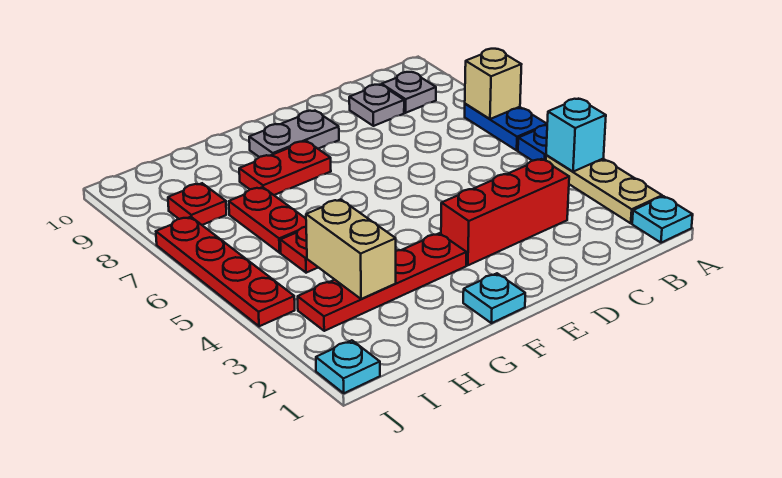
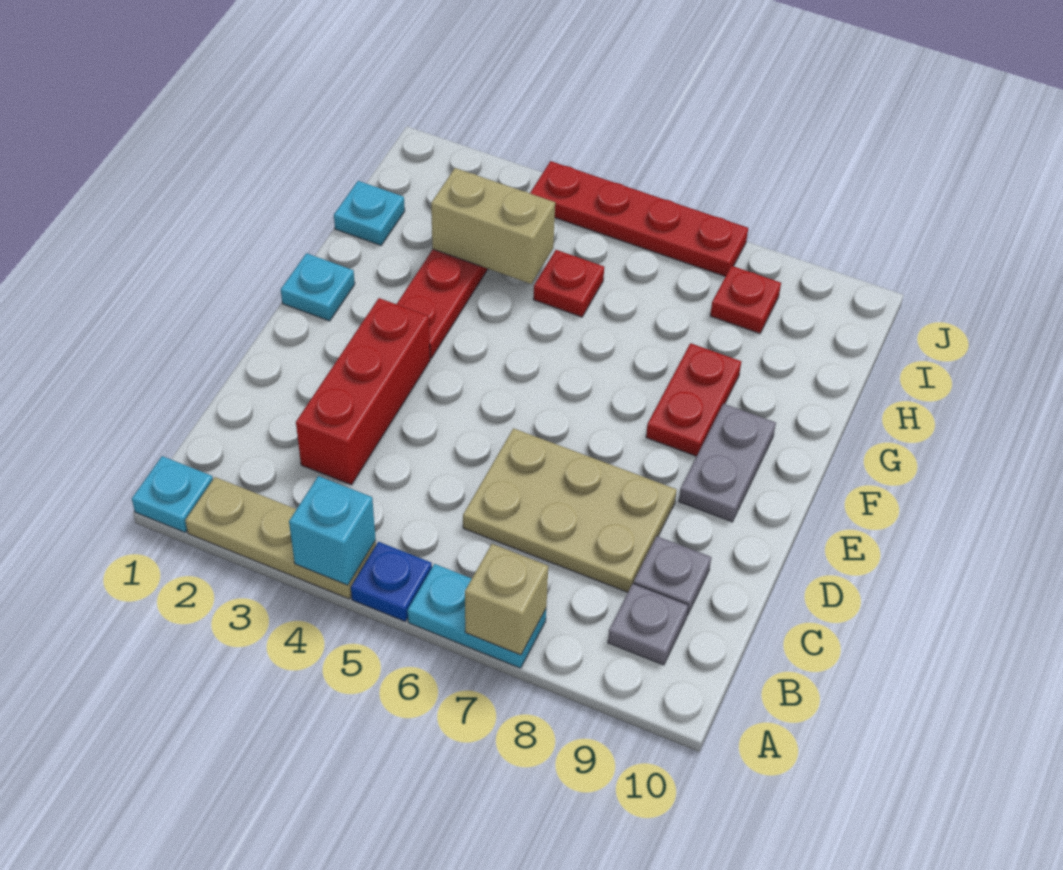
blue 1x2 plate [465,104,547,150] -> cyan 1x2 plate [408,564,546,668]
none -> tan 2x3 plate [463,428,677,592]
red 1x2 plate [229,187,306,253] -> none
cyan 1x1 plate [316,340,380,393] -> cyan 1x1 plate moved to [334,181,405,245]

